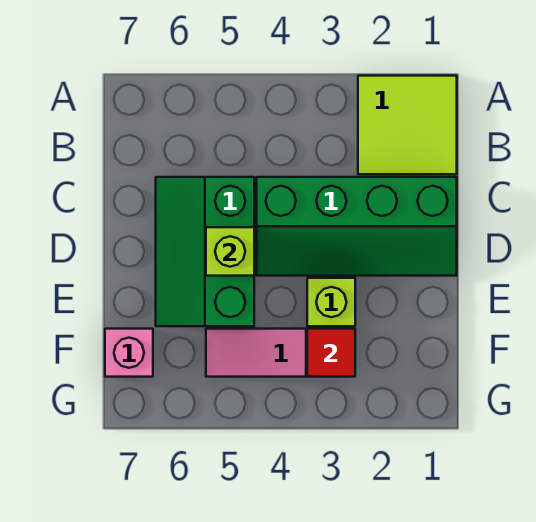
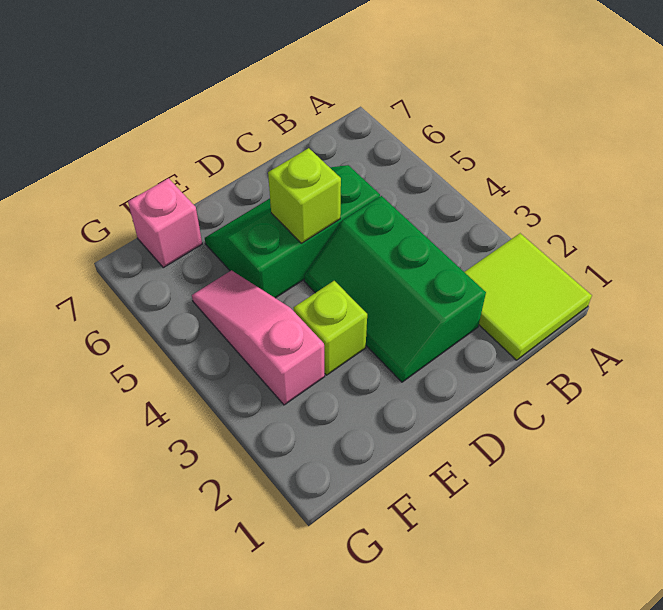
green 2x4 slope [257,177,457,276] -> green 2x3 slope [304,196,486,382]
red 1x1 tile [307,329,355,377] -> none

